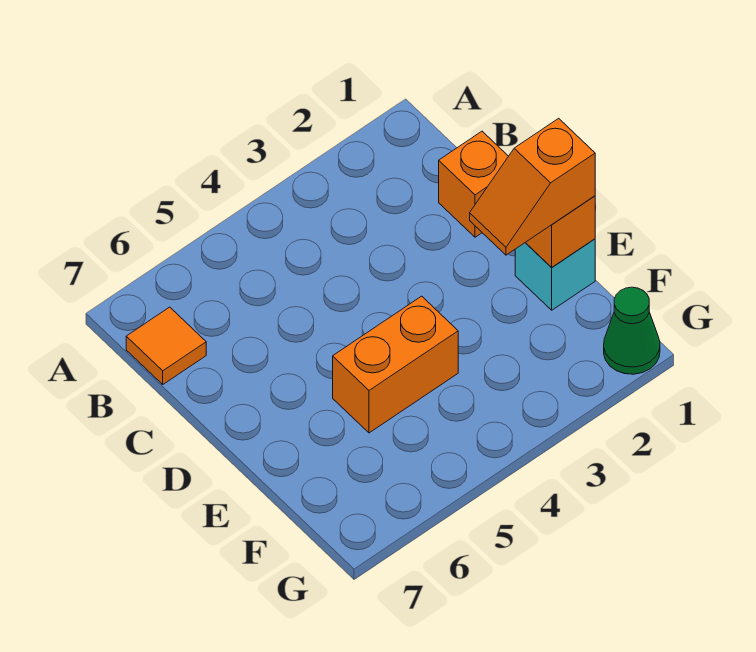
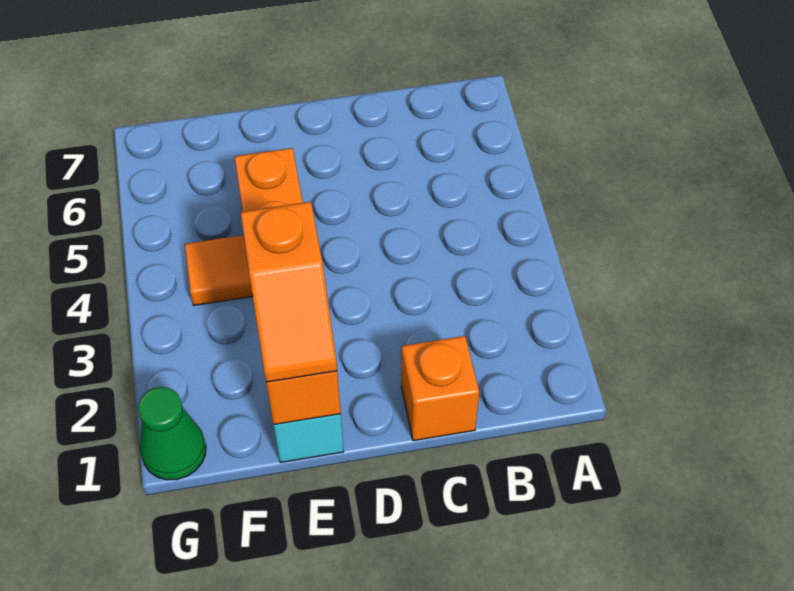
orange 1x1 tile [126,307,206,384] -> orange 1x1 tile moved to [185,235,253,305]
orange 1x2 slope [470,118,595,255] -> orange 1x2 slope turned to [240,202,337,382]

